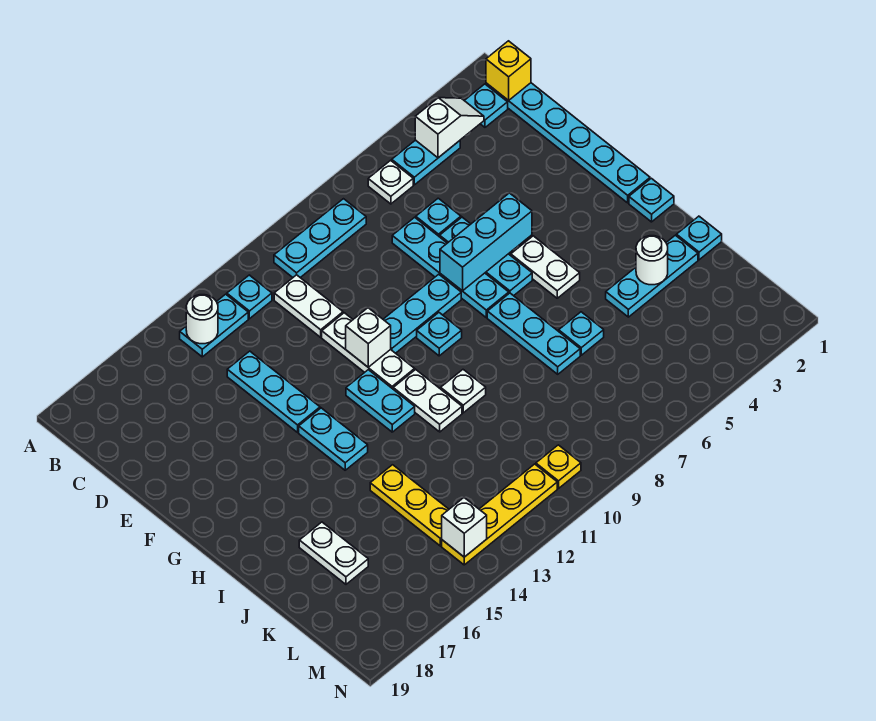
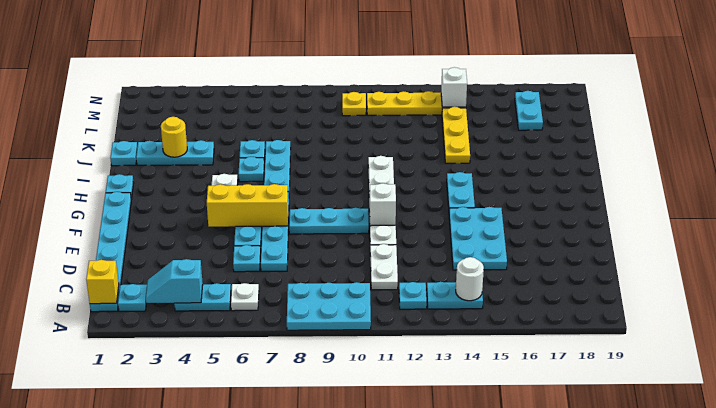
white 1x2 slope [415,98,484,158] -> cyan 1x2 slope [146,259,203,303]
cyan 1x3 plate [274,199,366,278] -> cyan 2x3 plate [287,282,371,330]
cyan 1x3 plate [227,351,320,432] -> cyan 2x3 plate [449,207,507,270]
cyan 1x3 brick [440,193,532,291] -> yellow 1x3 brick [207,184,288,227]
cyan 1x1 plate [417,313,462,356] -> cyan 1x1 plate moved to [239,157,264,182]
cyan 1x2 plate [346,370,415,432] -> cyan 1x2 plate moved to [515,91,543,130]
white 1x1 plate [441,370,486,413] -> none
white 1x1 round brick [636,236,668,285] -> yellow 1x1 round brick [161,117,187,157]
white 1x2 plate [299,522,368,584] -> none

